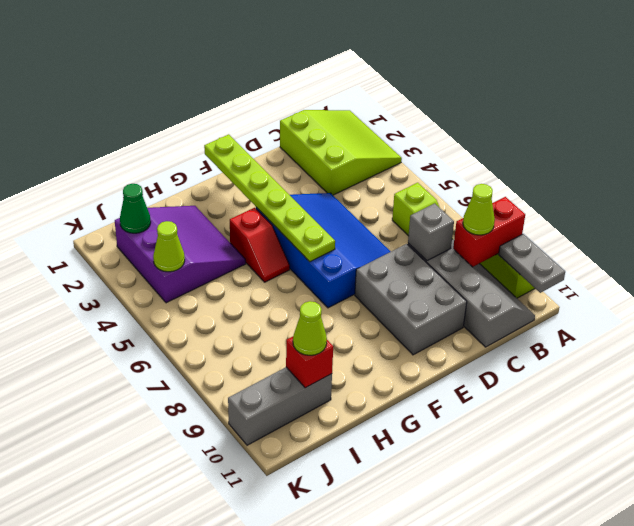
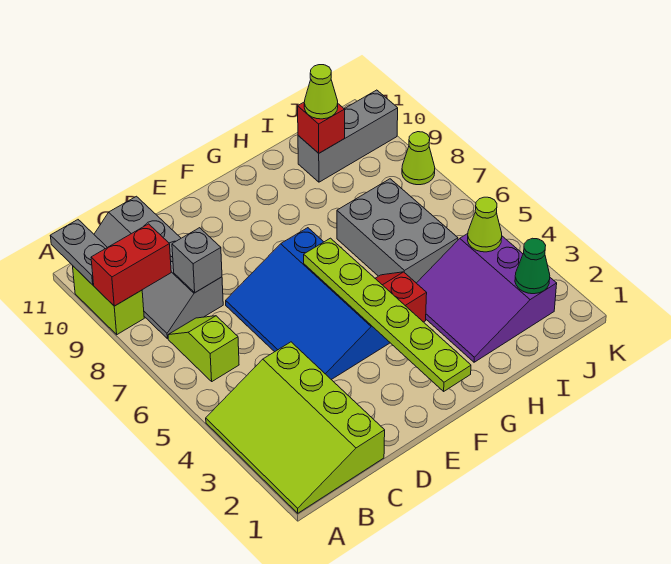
lime 3x3 slope [280,110,402,195] -> lime 3x4 slope [206,342,385,513]
lime 1x1 cone [463,184,495,235] -> lime 1x1 cone moved to [402,132,435,185]
grey 2x3 brick [355,244,467,355] -> grey 2x3 brick moved to [337,179,458,283]

